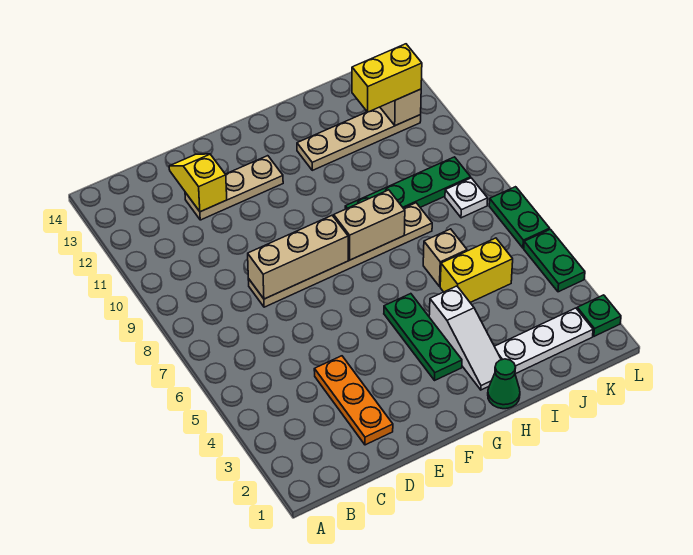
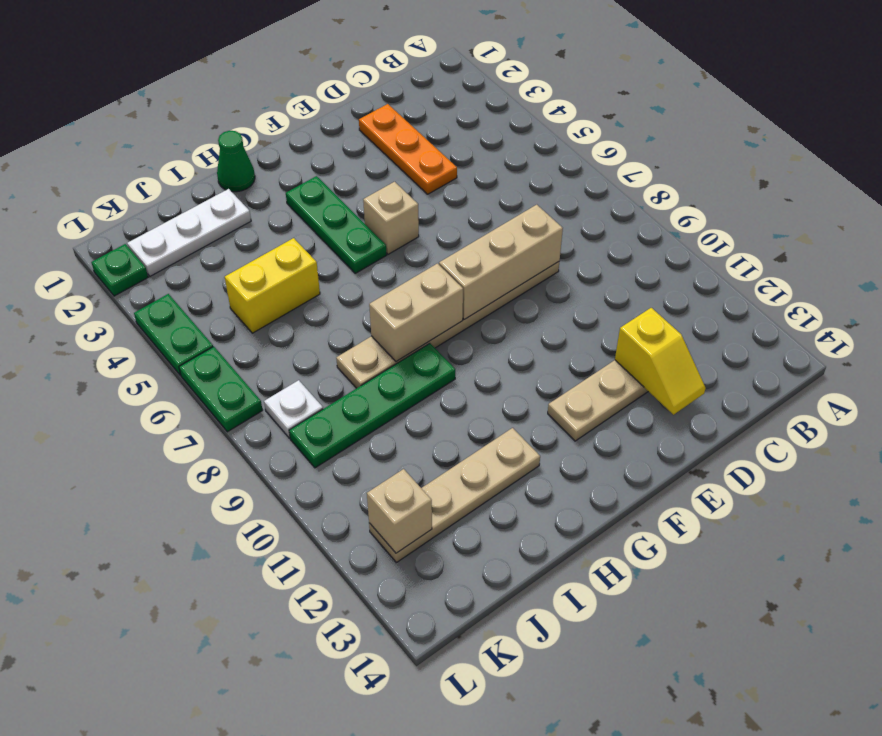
white 1x3 slope [429,286,501,390] -> none
tan 1x1 brick [423,229,467,287] -> tan 1x1 brick moved to [363,182,419,254]
yellow 1x2 brick [352,44,422,112] -> none

